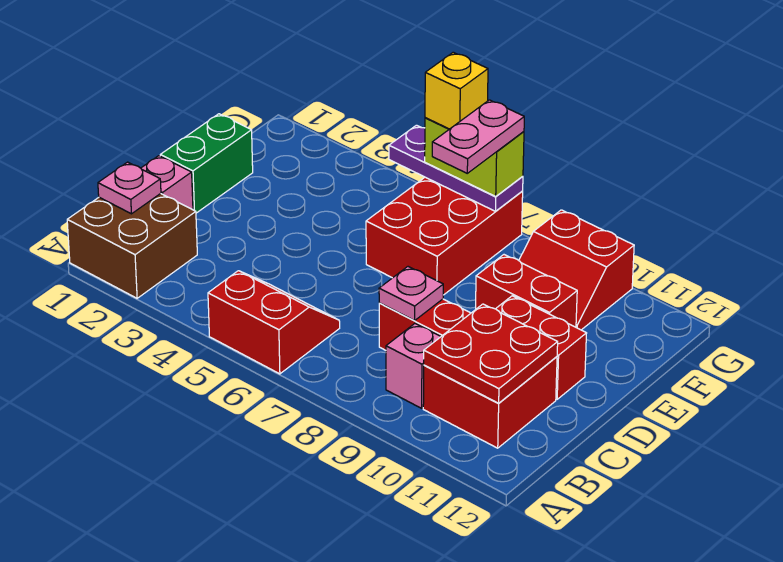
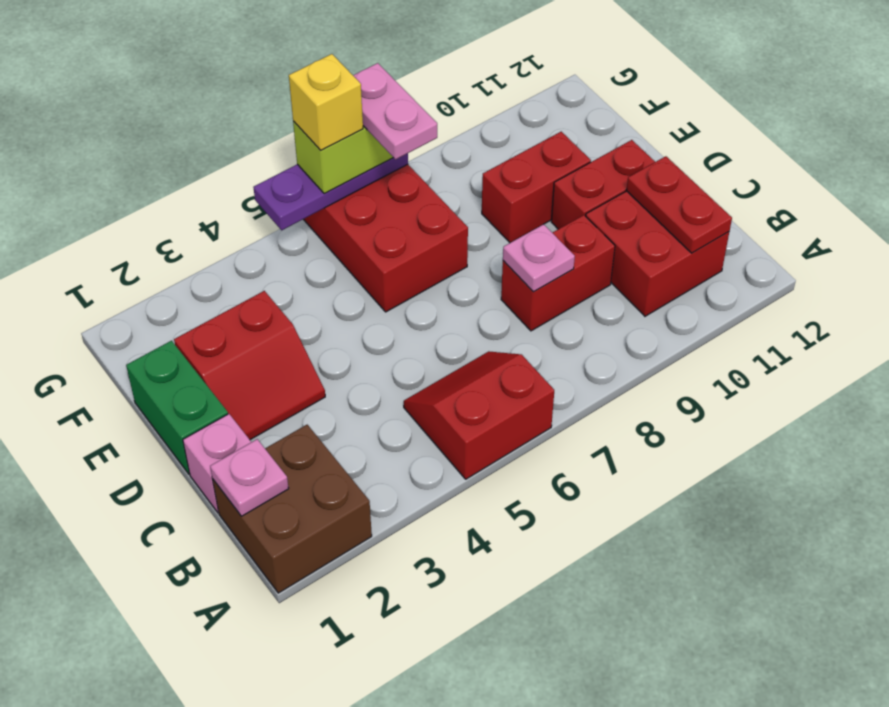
pink 1x1 brick [386,324,441,408] -> none
red 2x2 plate [424,304,558,403] -> red 1x2 plate [626,156,732,253]
red 2x2 slope [519,210,634,330] -> red 2x2 slope moved to [174,291,325,440]

